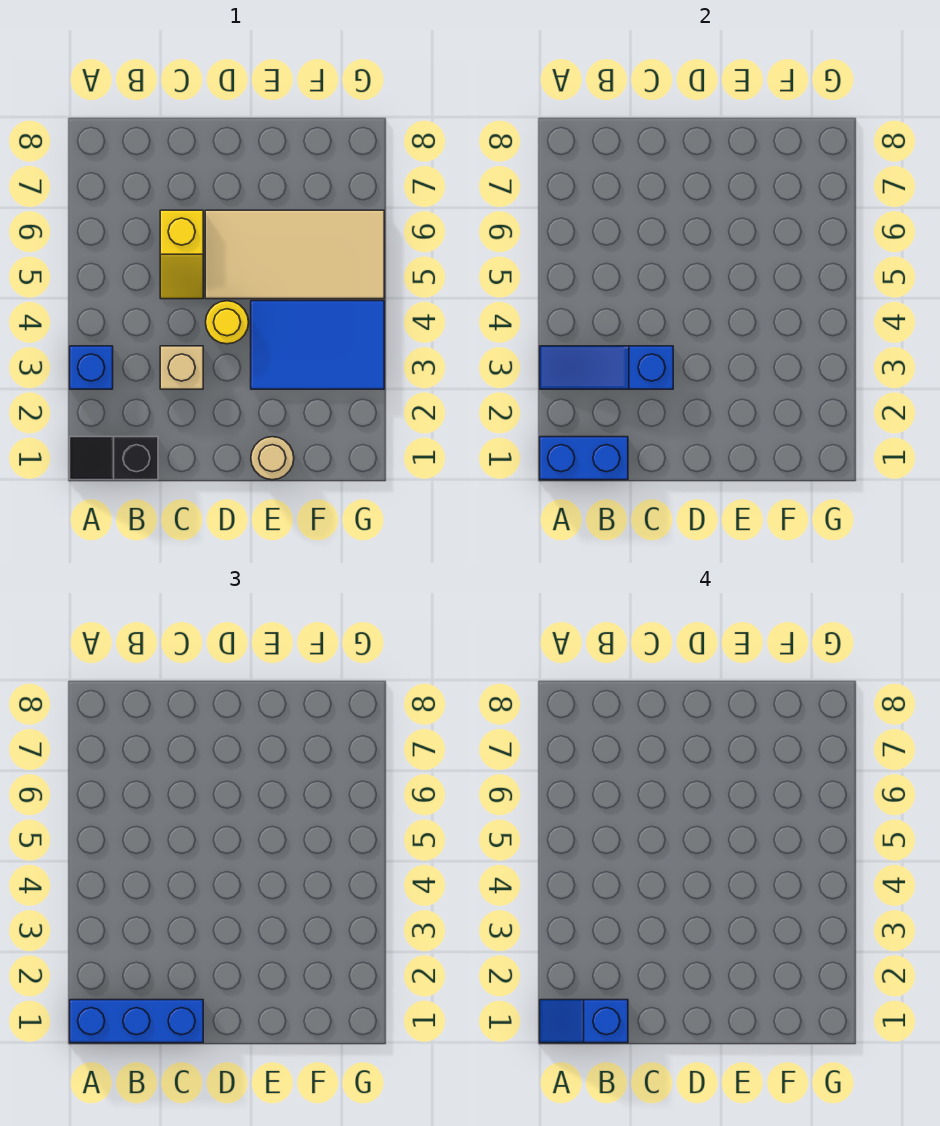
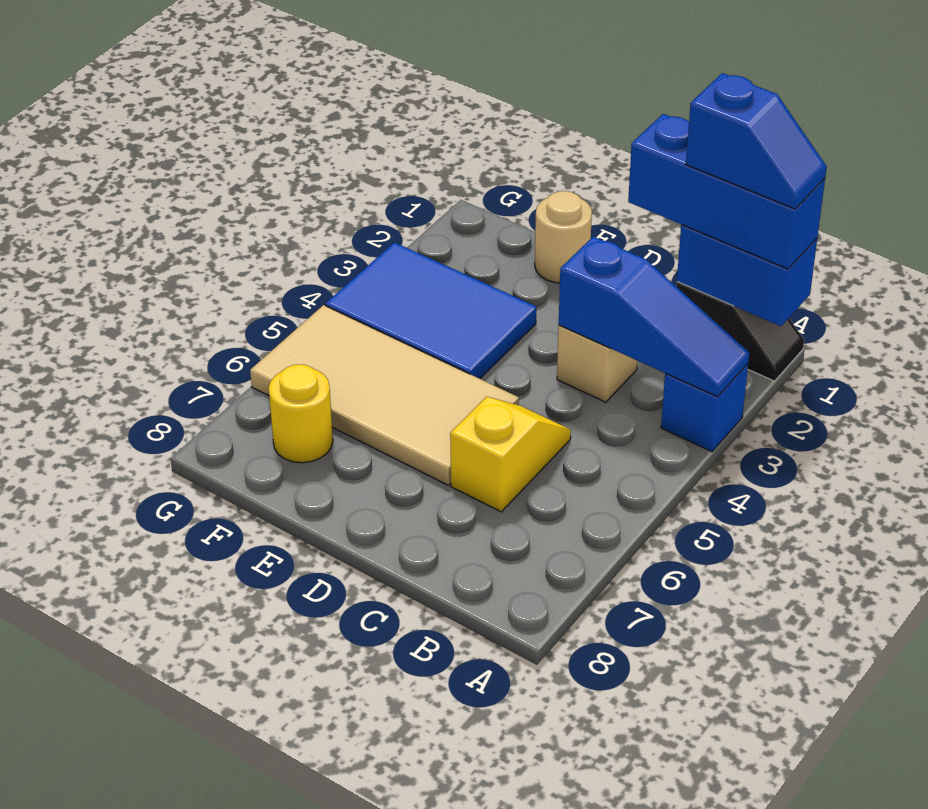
yellow 1x1 round brick [206,301,249,344] -> yellow 1x1 round brick moved to [269,364,333,463]

